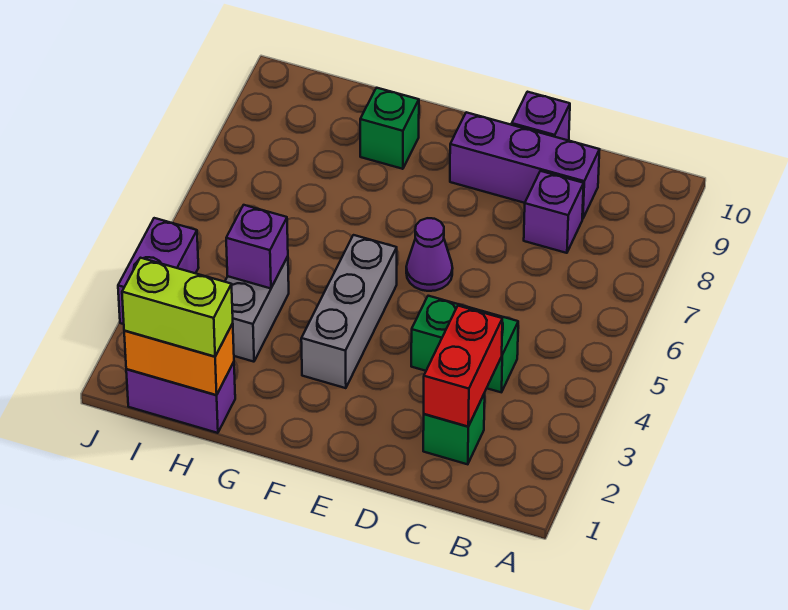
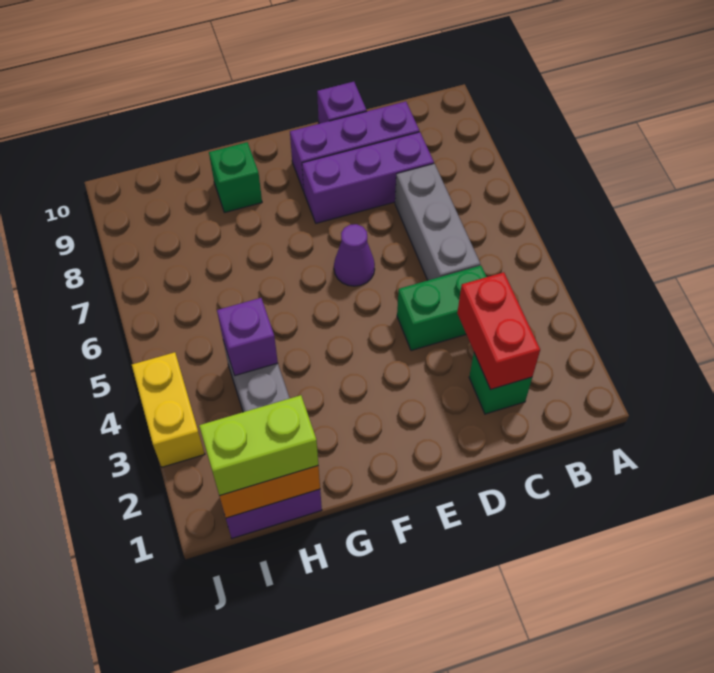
purple 1x1 brick [524,171,584,253] -> purple 1x3 brick [302,132,434,223]
grey 1x3 brick [301,235,397,388] -> grey 1x3 brick moved to [395,164,480,280]
purple 1x2 brick [118,218,199,324] -> yellow 1x2 brick [132,352,205,467]

